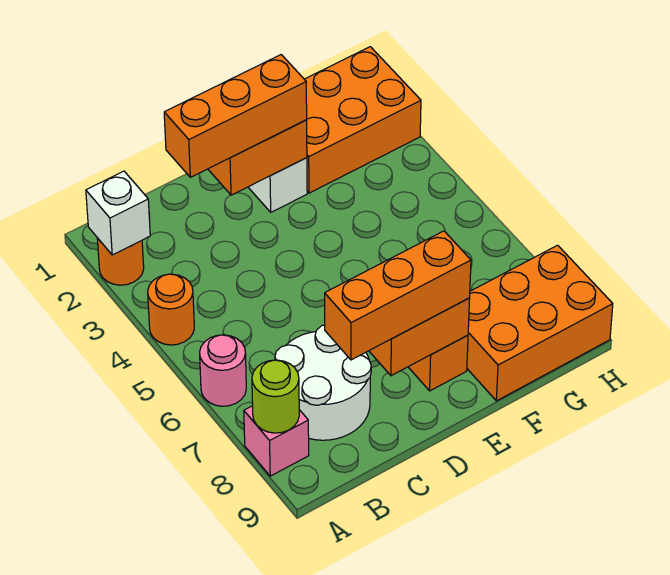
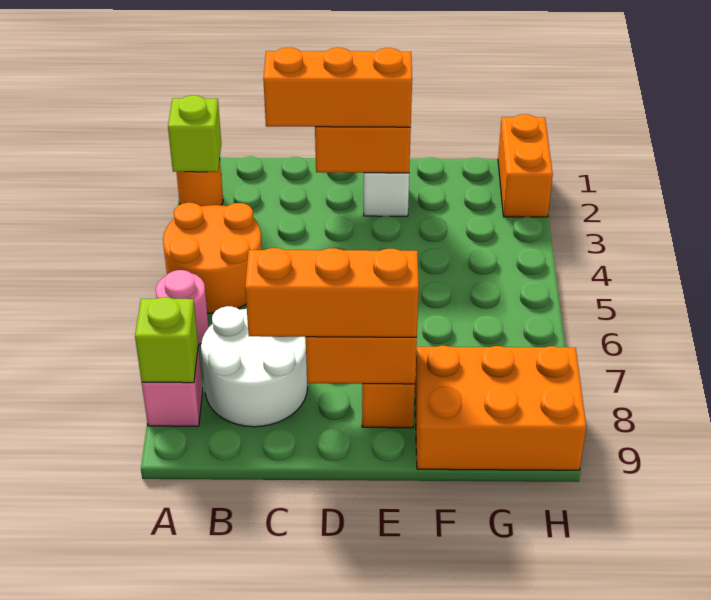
white 1x1 brick [86,171,150,255] -> lime 1x1 brick [168,95,221,172]
orange 1x1 round brick [148,274,194,345] -> orange 2x2 round brick [163,203,262,313]
lime 1x1 round brick [252,360,299,433] -> lime 1x1 brick [135,297,198,383]
orange 2x3 brick [304,47,421,193] -> orange 1x2 brick [498,114,553,217]

